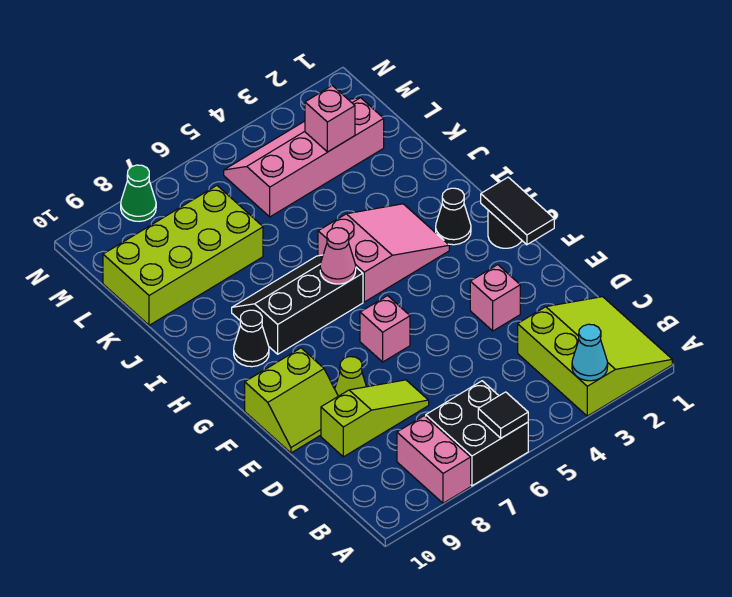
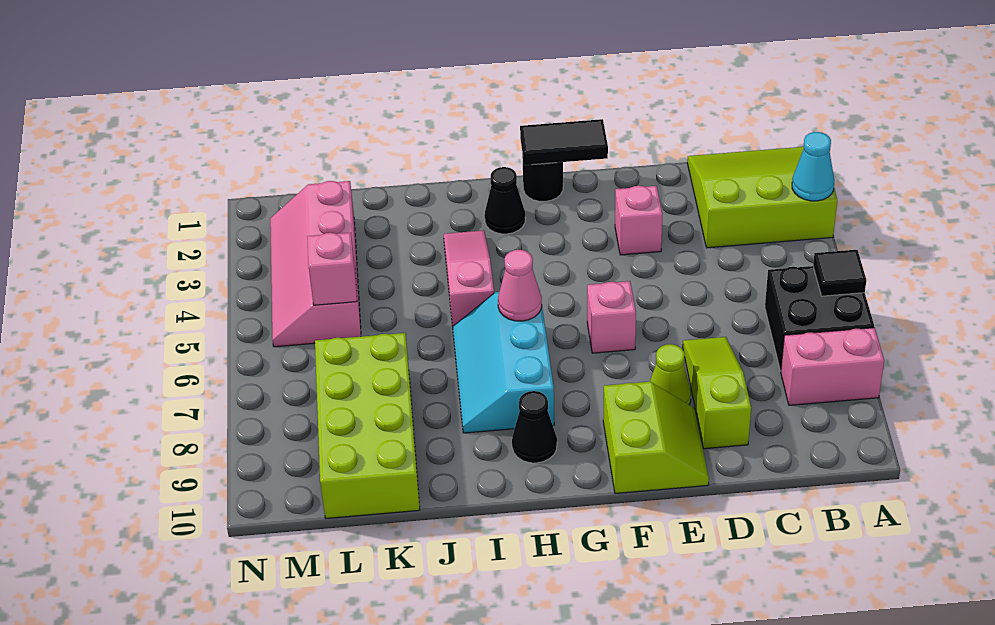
pink 2x3 slope [318,204,449,302] -> pink 1x3 slope [444,230,494,326]
black 2x3 slope [232,255,363,354] -> cyan 2x3 slope [453,289,554,433]
pink 1x1 brick [305,85,355,152] -> pink 1x1 brick moved to [307,232,357,305]
green 1x1 cone [121,165,156,221] -> none

